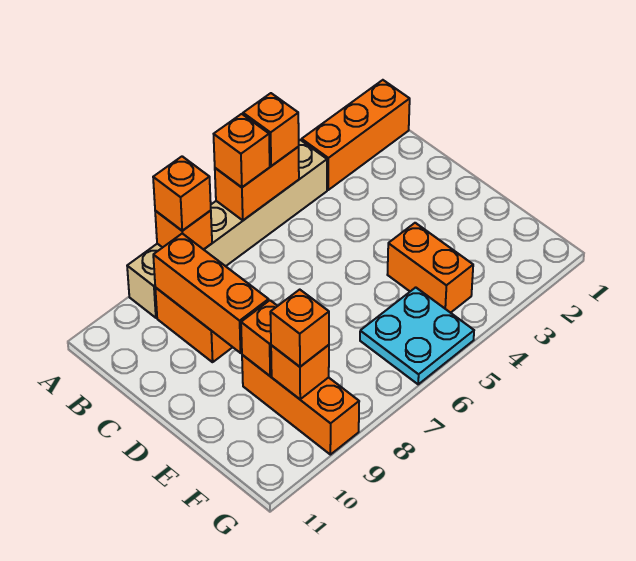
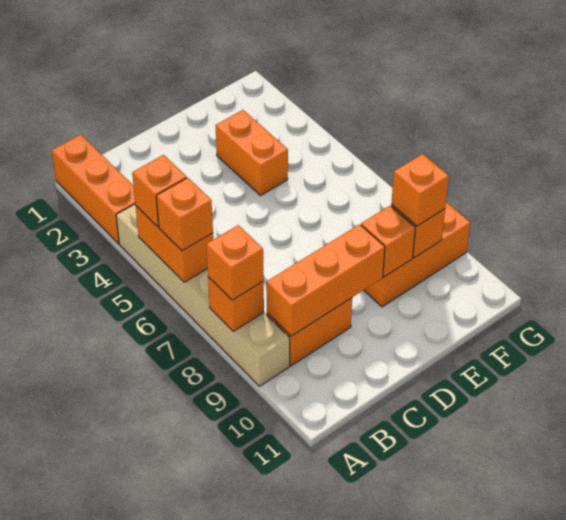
orange 1x2 brick [387,223,473,313] -> orange 1x2 brick turned to [215,110,288,195]
cyan 2x2 plate [360,287,474,384] -> none

